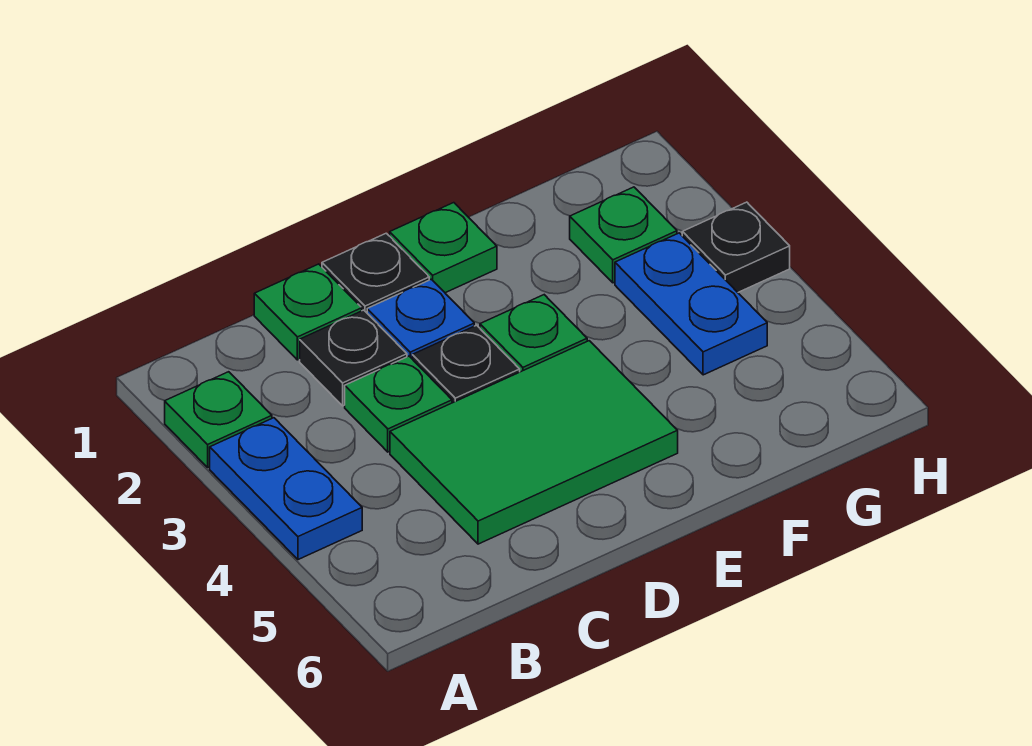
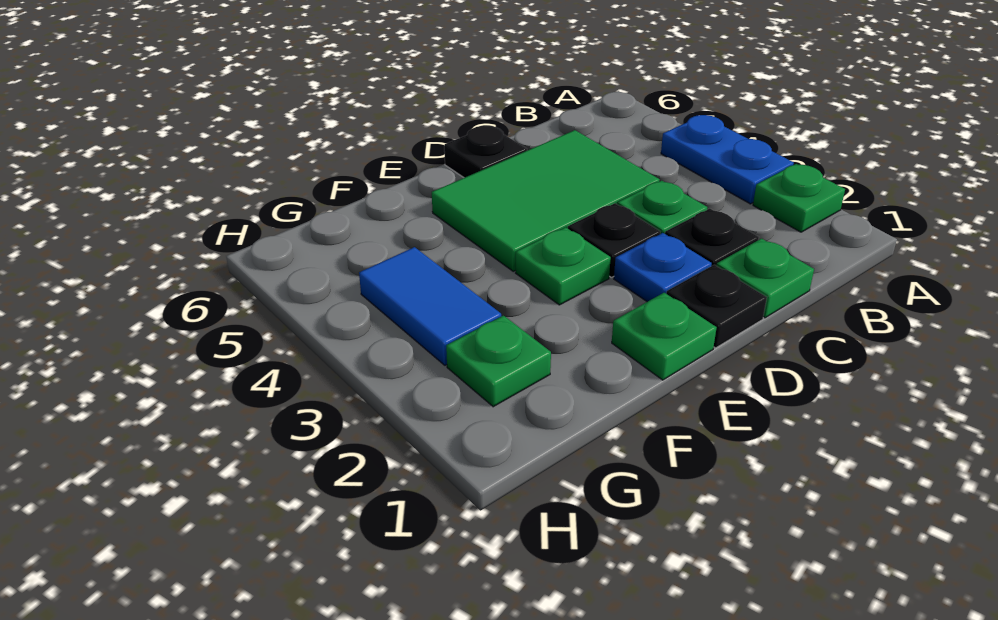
blue 1x2 plate [615,233,767,375] -> blue 1x2 tile [359,247,501,365]
black 1x1 plate [682,202,790,292] -> black 1x1 plate moved to [444,126,527,178]

